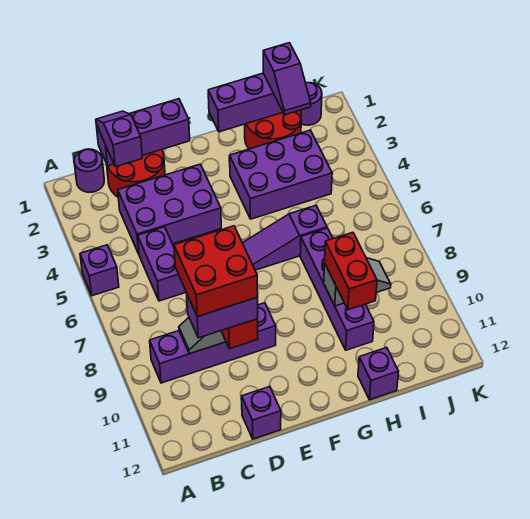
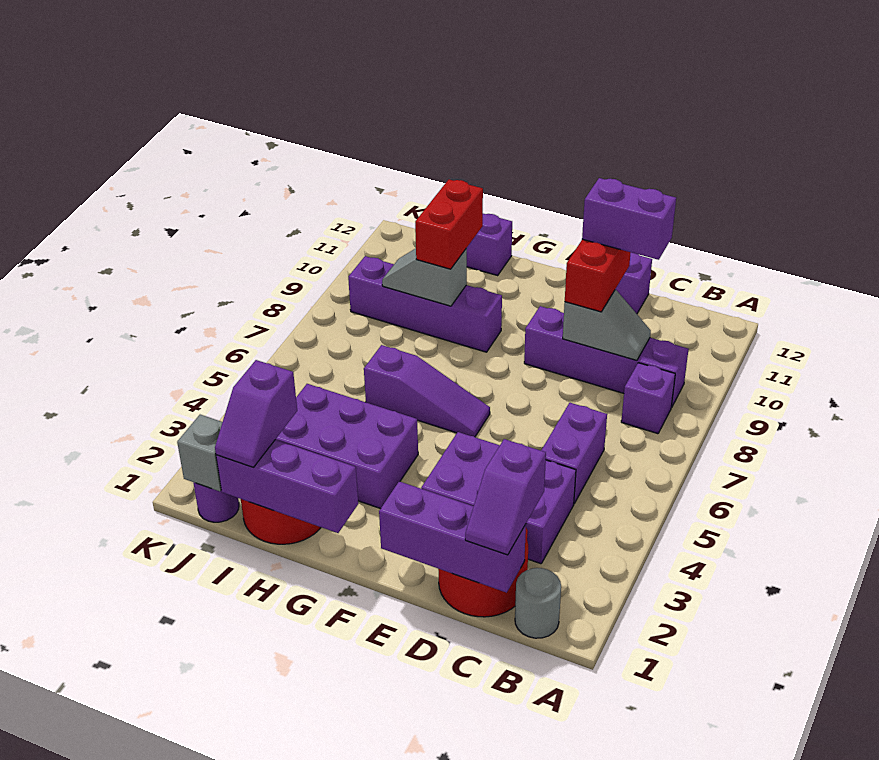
purple 1x1 brick [80,245,119,296] -> purple 1x1 brick moved to [621,363,675,434]
purple 1x1 round brick [74,149,104,192] -> grey 1x1 round brick [515,568,561,638]
red 2x2 brick [174,226,258,317] -> none
purple 1x4 brick [300,228,374,350] -> purple 1x4 brick turned to [348,256,502,352]
purple 1x2 slope [263,43,311,115] -> purple 1x2 slope turned to [215,360,297,467]
none -> grey 1x1 brick [177,415,222,491]

